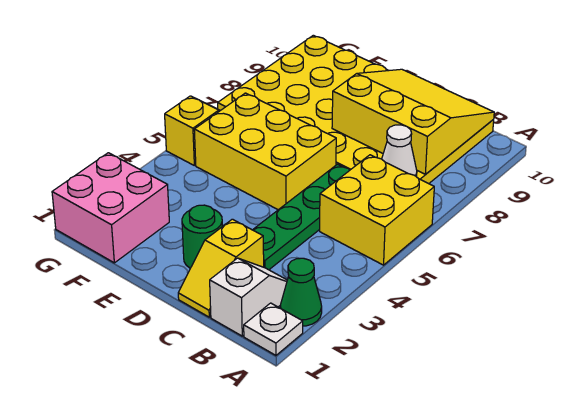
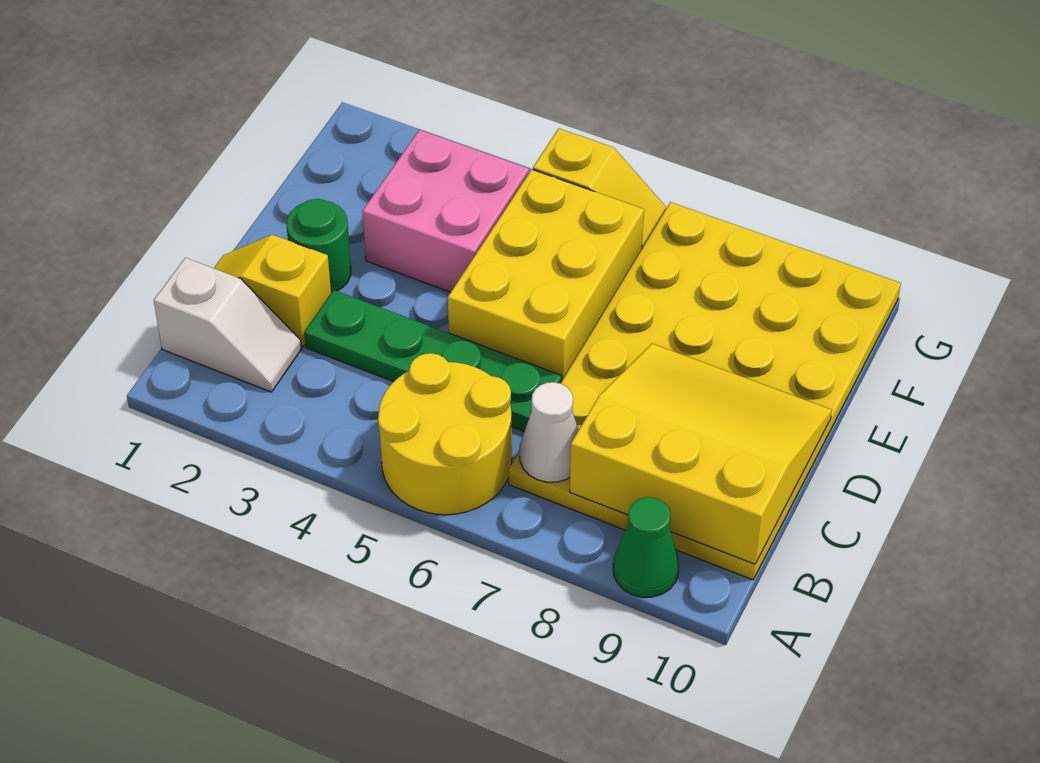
white 1x1 plate [244,303,303,355] -> none
green 1x1 cone [280,258,322,326] -> green 1x1 cone moved to [613,497,679,597]
yellow 2x2 brick [320,155,434,265] -> yellow 2x2 round brick [378,353,512,515]
yellow 3x3 slope [332,69,494,174] -> yellow 3x3 slope turned to [570,344,832,564]
pink 2x2 brick [52,153,169,263] -> pink 2x2 brick moved to [362,130,529,292]

